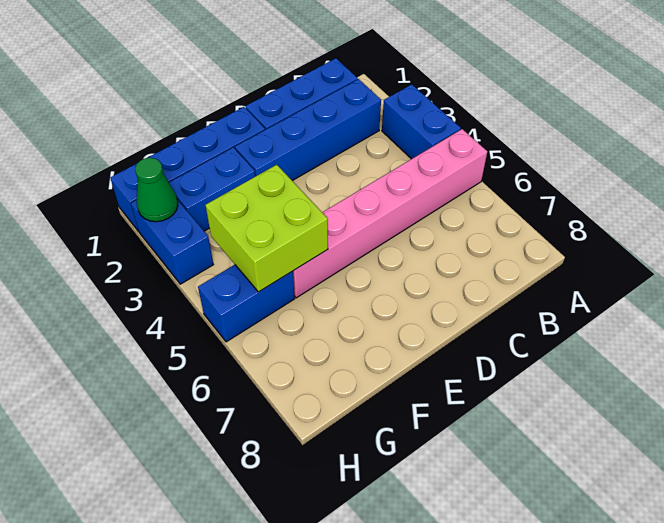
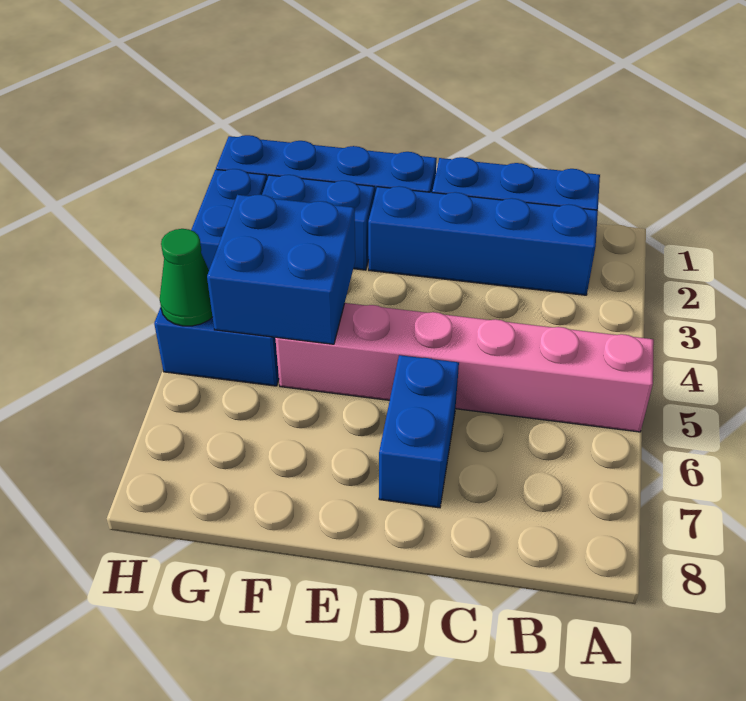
blue 1x2 brick [382,84,461,159] -> blue 1x2 brick moved to [379,355,459,508]
lime 2x2 brick [205,165,328,292] -> blue 2x2 brick [207,195,355,344]
green 1x1 cone [135,158,178,222] -> green 1x1 cone moved to [160,229,213,326]

